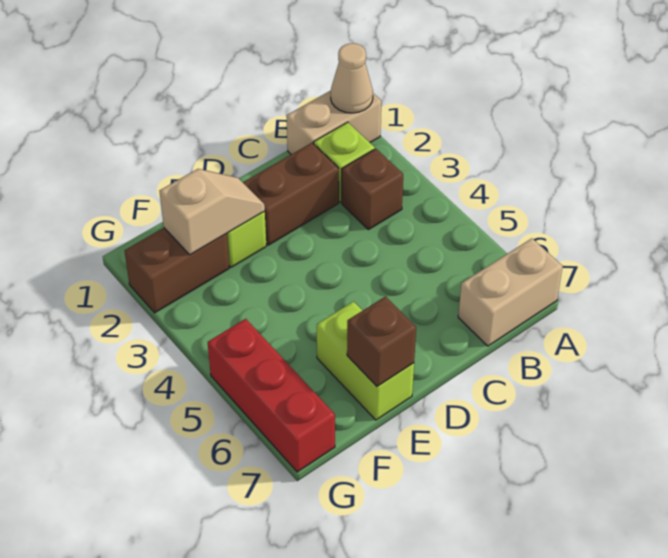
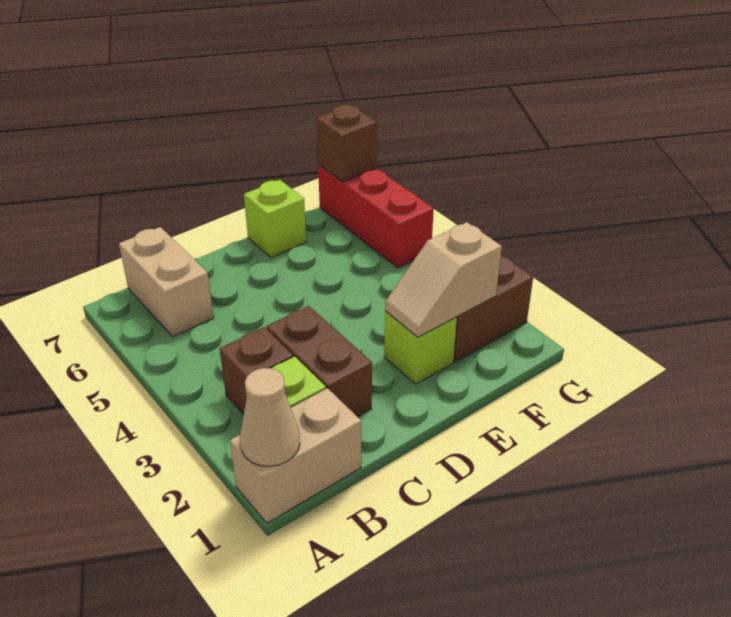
tan 1x2 brick [458,238,563,346] -> tan 1x2 brick turned to [119,227,214,337]
brown 1x2 brick [243,143,339,245] -> brown 1x2 brick turned to [266,306,372,417]
lime 1x2 brick [317,301,414,420] -> lime 1x1 brick [244,180,306,258]
brown 1x1 brick [347,297,416,386] -> brown 1x1 brick moved to [316,105,377,182]

